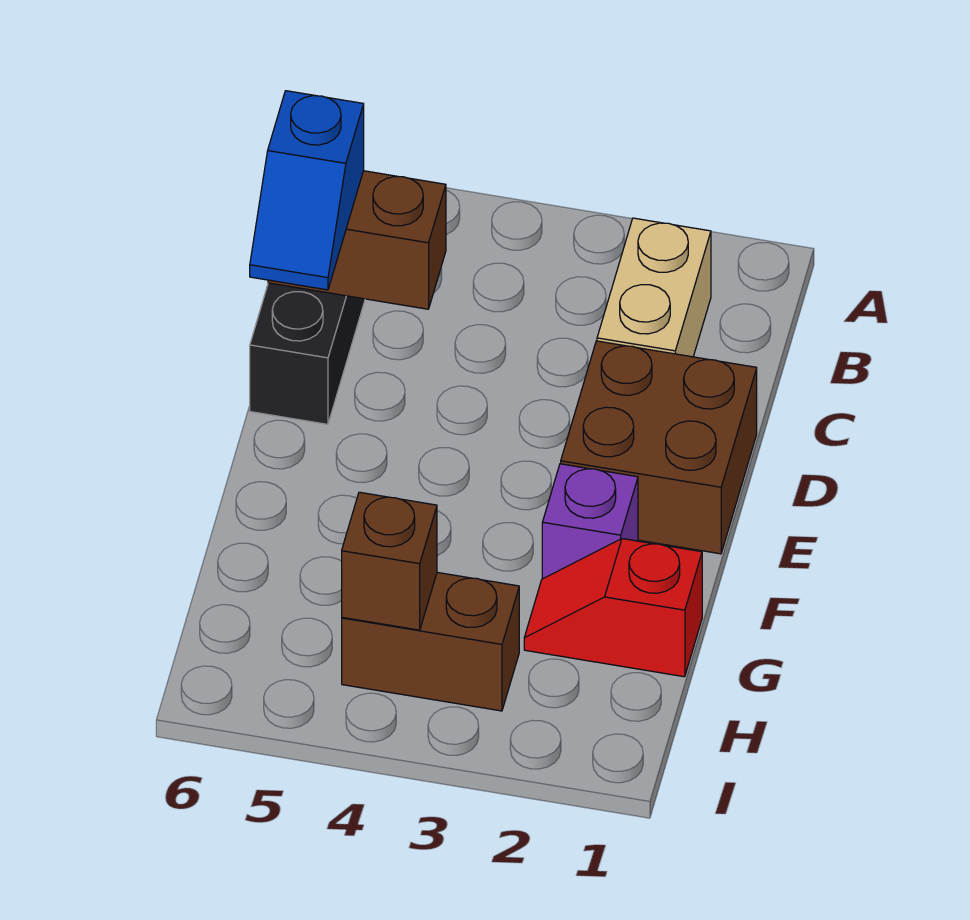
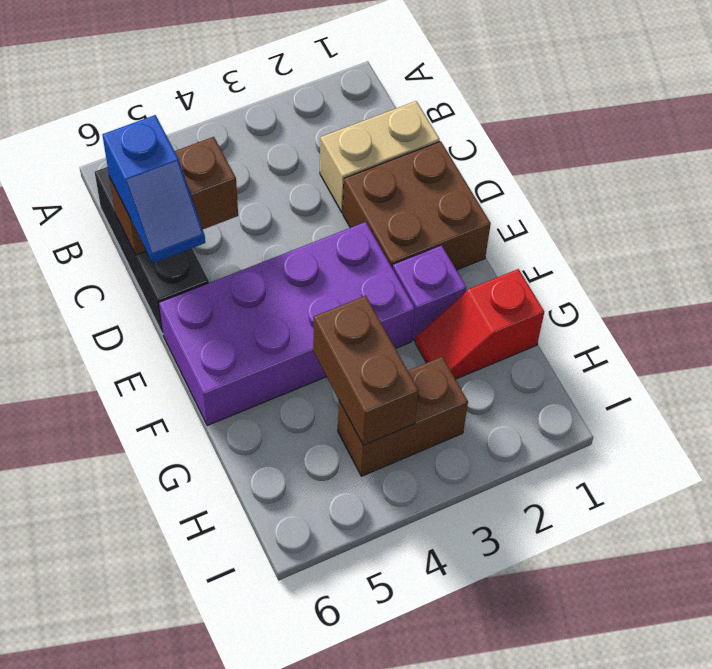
tan 1x2 brick [597,218,711,357] -> tan 1x2 brick turned to [320,101,440,213]
none -> purple 2x4 brick [159,222,415,426]
brown 1x1 brick [342,492,437,630] -> brown 1x2 brick [313,296,418,445]

